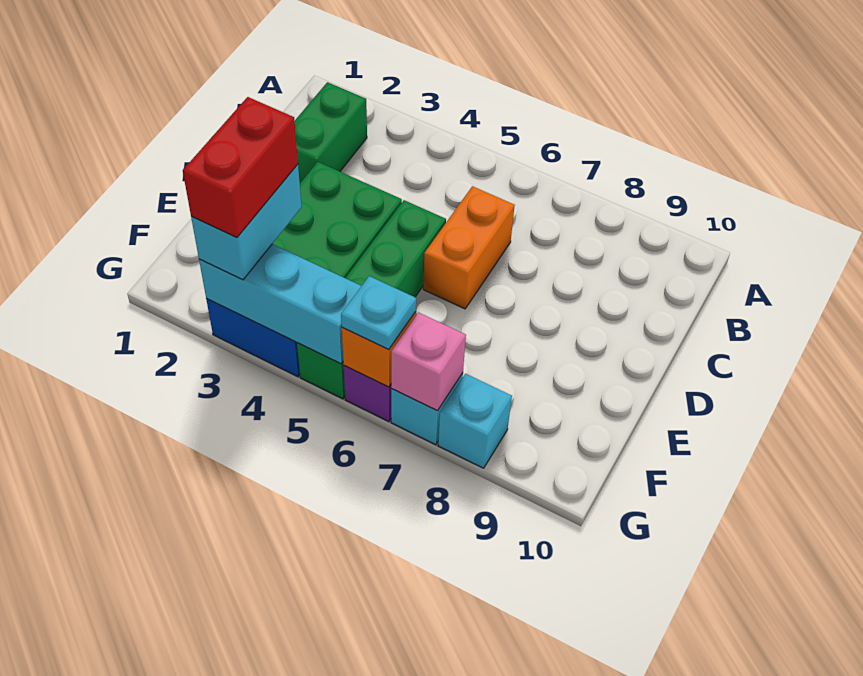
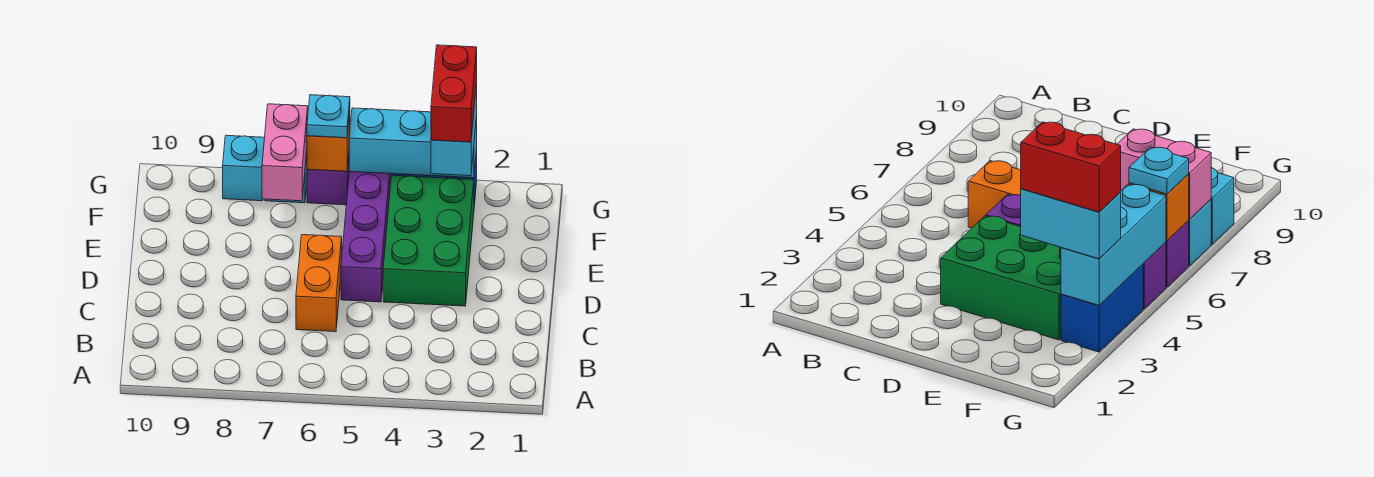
green 1x2 brick [295,82,367,183] -> none
green 1x4 brick [297,200,446,399] -> purple 1x4 brick [341,171,392,302]
pink 1x1 brick [391,313,466,411] -> pink 1x2 brick [262,104,308,201]

